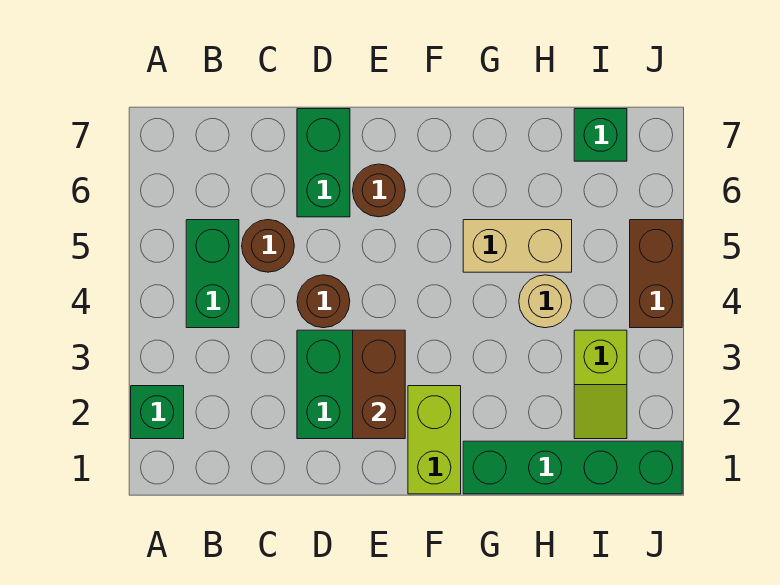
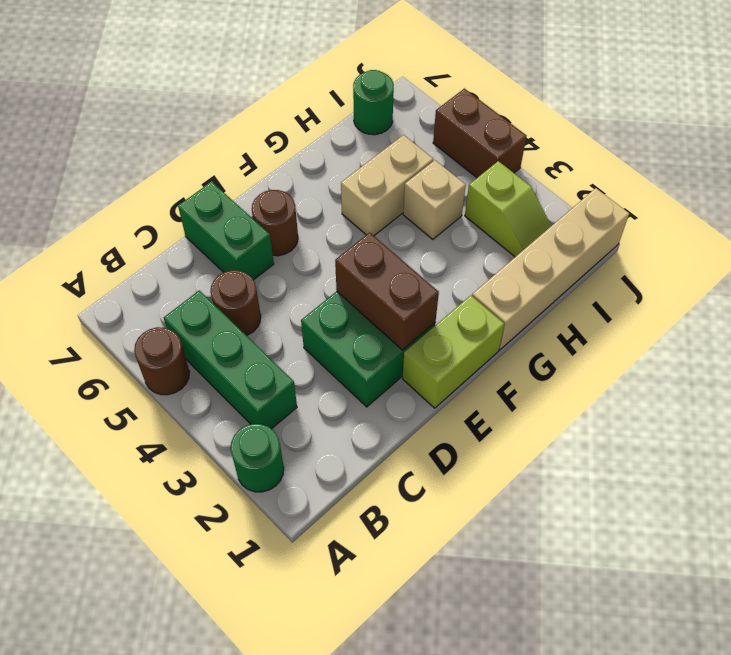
green 1x1 brick [131,386,184,439] -> green 1x1 round brick [231,424,284,492]
green 1x2 brick [186,220,239,328] -> green 1x3 brick [164,290,297,429]
brown 1x1 round brick [297,275,350,328] -> brown 1x1 round brick moved to [134,327,189,395]
lime 1x2 brick [408,386,461,494] -> lime 1x2 brick turned to [403,295,504,408]
green 1x4 brick [463,441,682,494] -> tan 1x4 brick [472,188,629,350]
tan 1x1 round brick [519,275,572,328] -> tan 1x1 brick [403,160,466,239]
green 1x1 brick [574,109,627,161] -> green 1x1 round brick [353,70,394,135]

